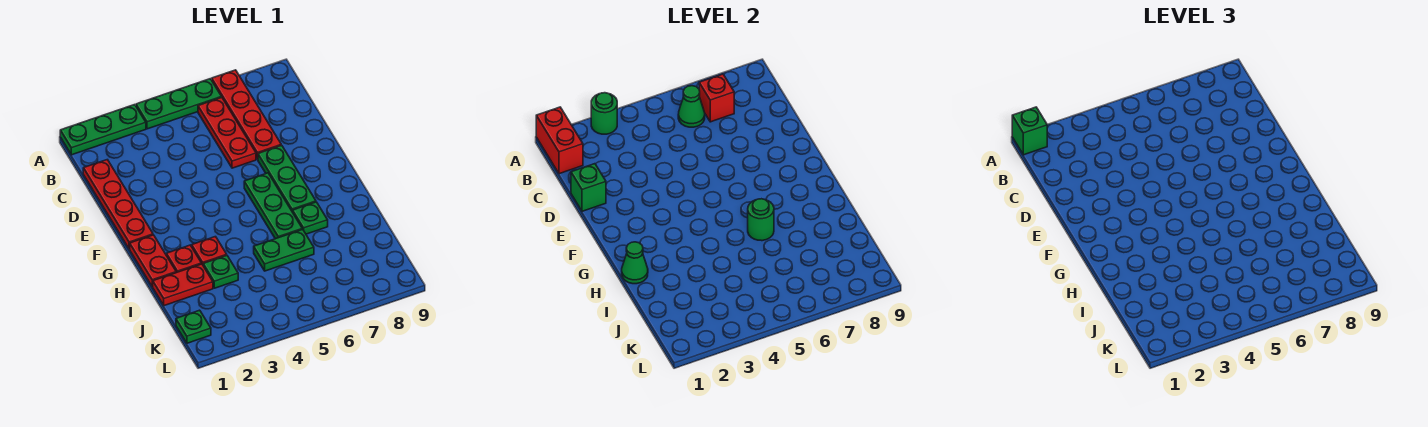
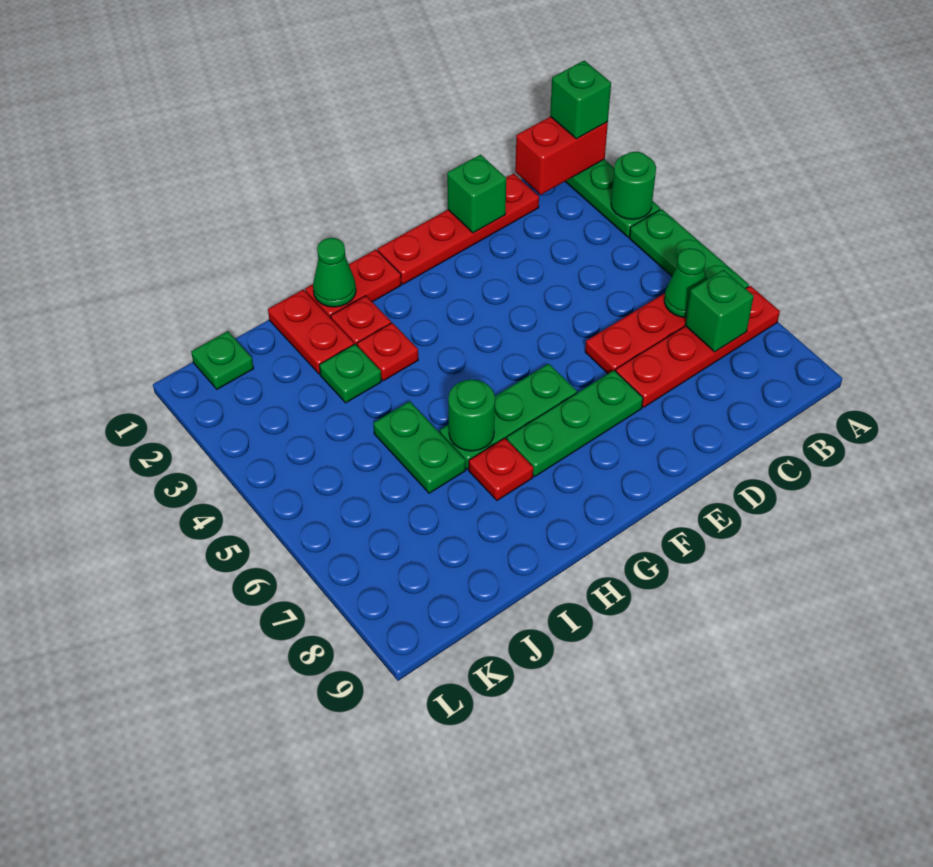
red 1x1 brick [699,74,734,122] -> green 1x1 brick [685,270,754,352]
green 1x1 plate [293,202,328,234] -> red 1x1 plate [469,438,533,500]

